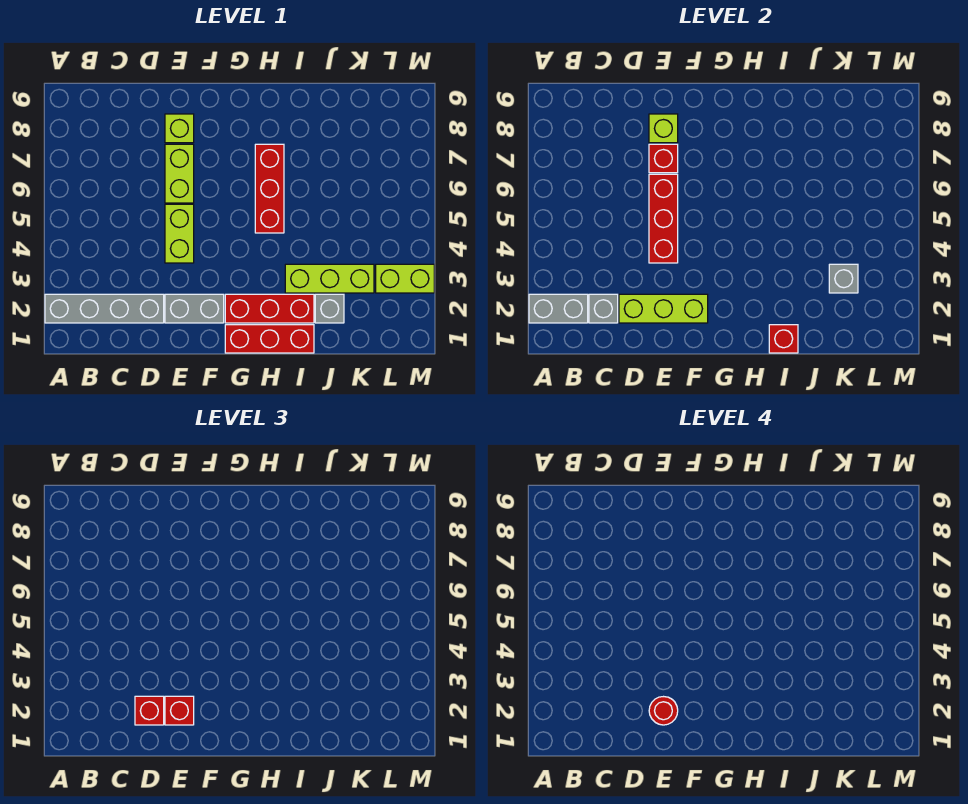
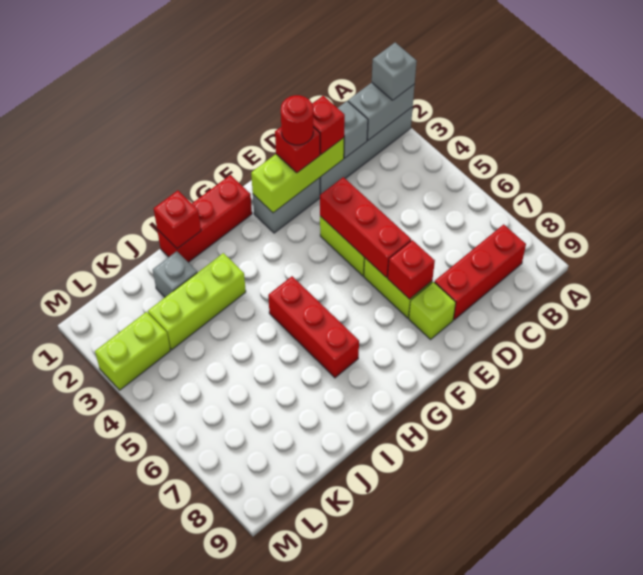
lime 1x1 brick [649,114,678,143] -> none
red 1x3 brick [225,294,314,323] -> red 1x3 brick moved to [434,224,526,320]
grey 1x1 brick [829,264,858,293] -> grey 1x1 brick moved to [372,43,417,100]

